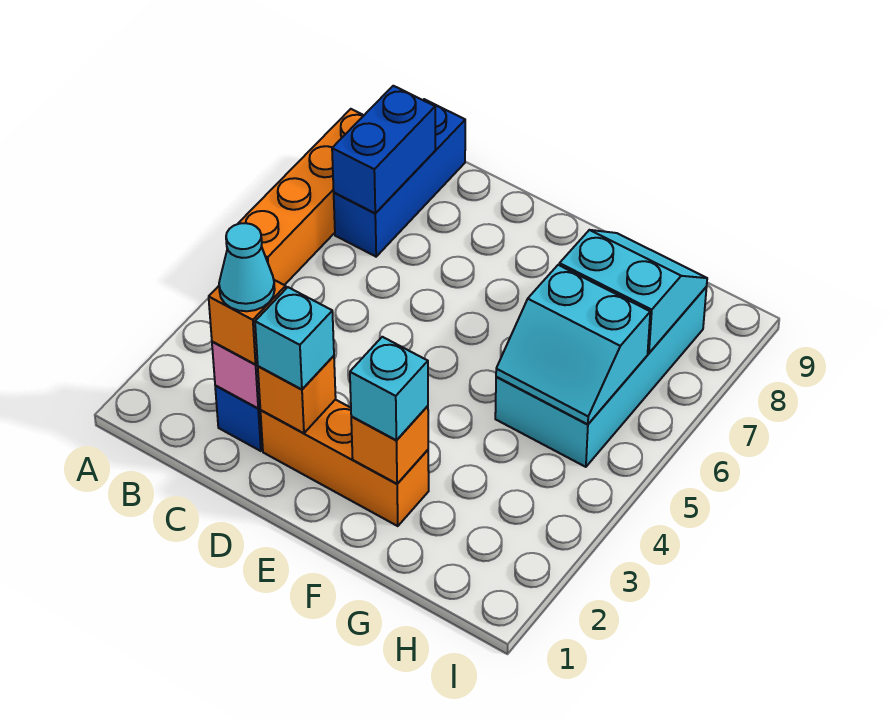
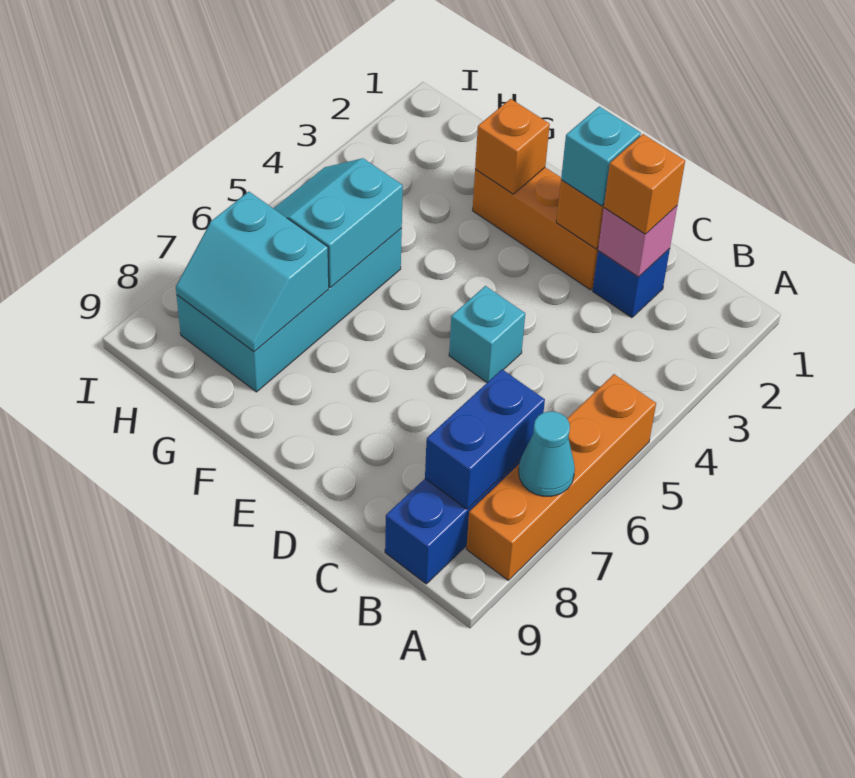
cyan 1x1 cone [219,223,275,311] -> cyan 1x1 cone moved to [519,411,575,496]
cyan 1x1 brick [350,337,428,440] -> cyan 1x1 brick moved to [449,286,525,382]
cyan 2x2 slope [496,265,650,425] -> cyan 2x2 slope turned to [273,158,403,287]

